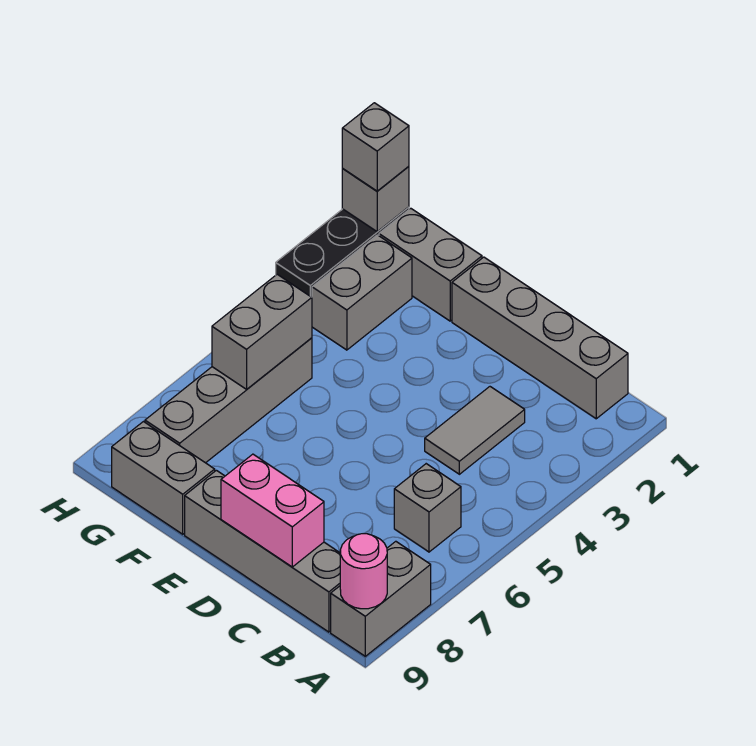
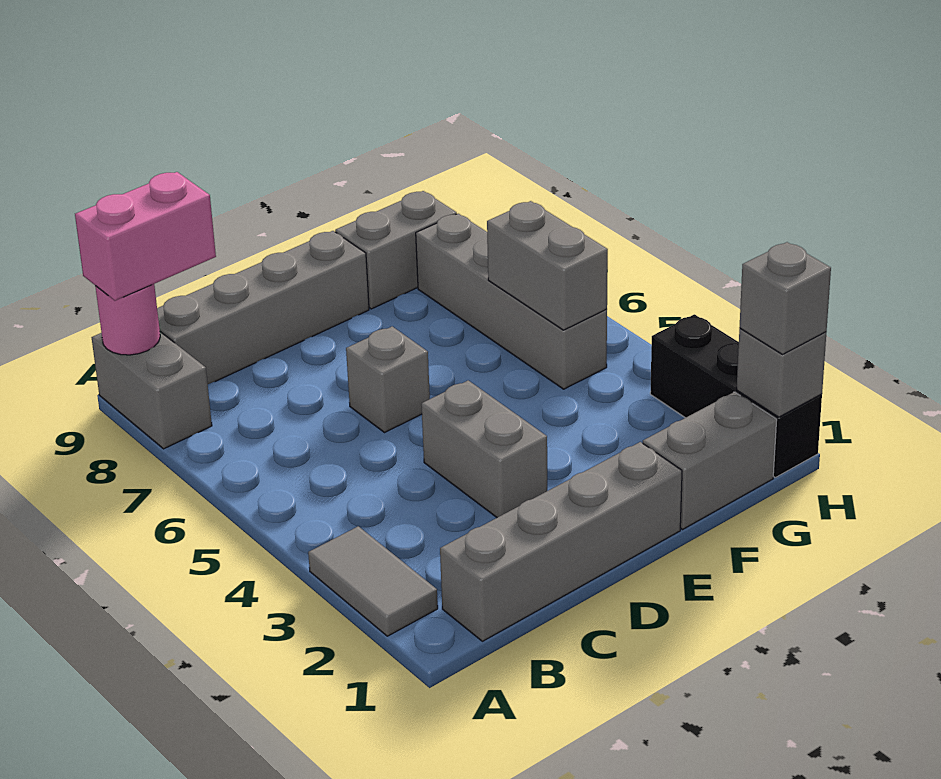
grey 1x1 brick [394,464,461,552] -> grey 1x1 brick moved to [346,326,430,432]
grey 1x2 tile [425,387,525,474] -> grey 1x2 tile moved to [308,526,438,636]
pink 1x2 brick [221,454,324,567] -> pink 1x2 brick moved to [75,172,216,301]
grey 1x2 brick [312,235,412,350] -> grey 1x2 brick moved to [421,380,547,518]

